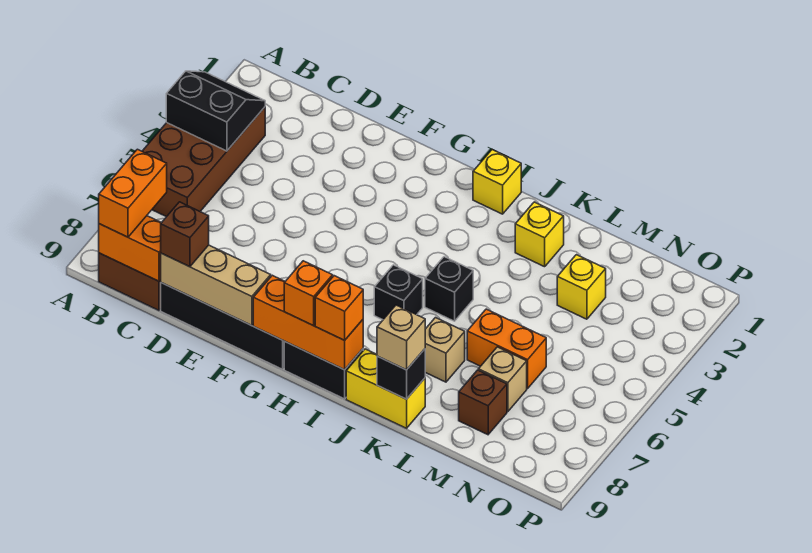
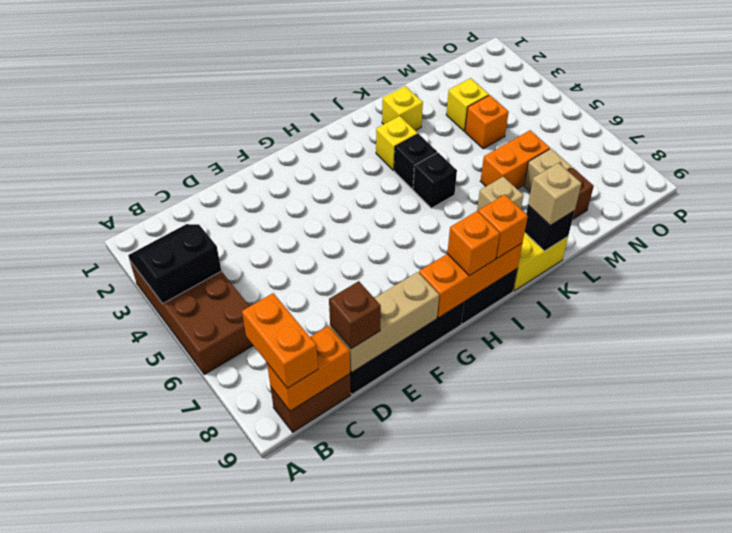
yellow 1x1 brick [473,150,521,214] -> yellow 1x1 brick moved to [376,116,418,170]
black 1x1 brick [374,265,423,320] -> black 1x1 brick moved to [394,134,437,189]
none -> orange 1x1 brick [465,95,509,149]

